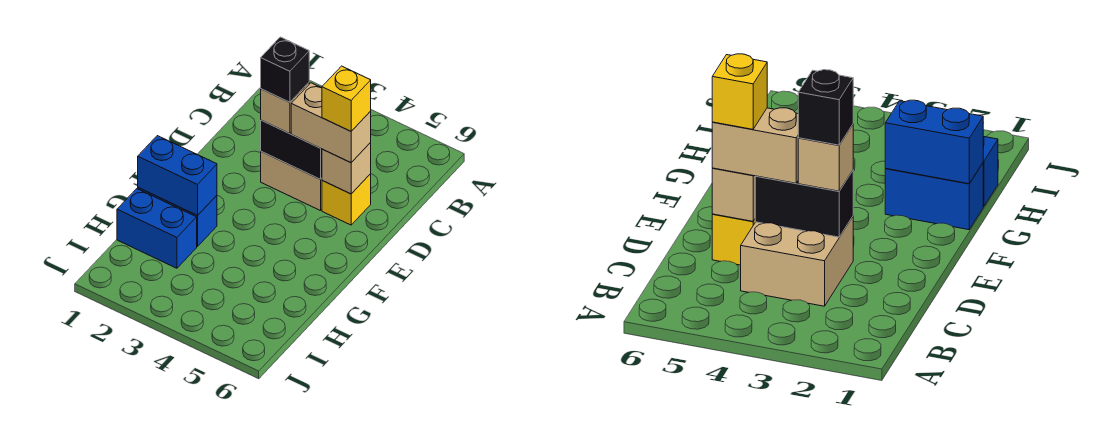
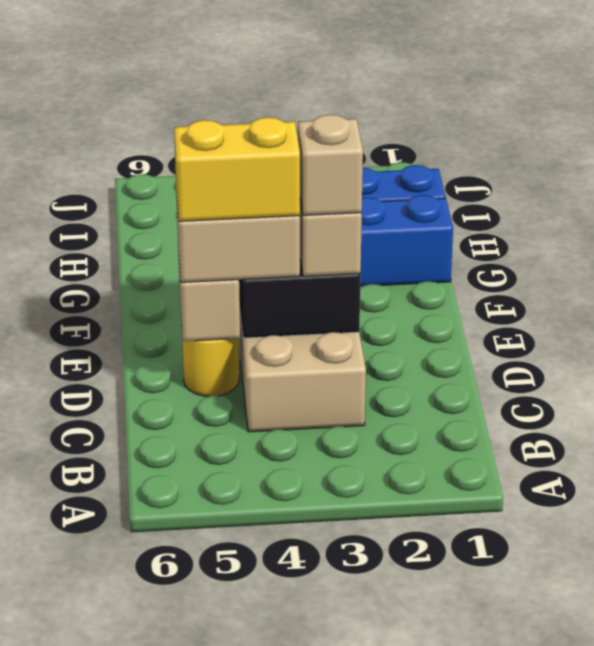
black 1x1 brick [261,37,309,102] -> tan 1x1 brick [298,115,363,215]
yellow 1x1 brick [322,174,371,225] -> yellow 1x1 round brick [182,334,239,396]
yellow 1x1 brick [322,66,371,131] -> yellow 1x2 brick [174,117,300,221]
blue 1x2 brick [138,136,217,216] -> none

